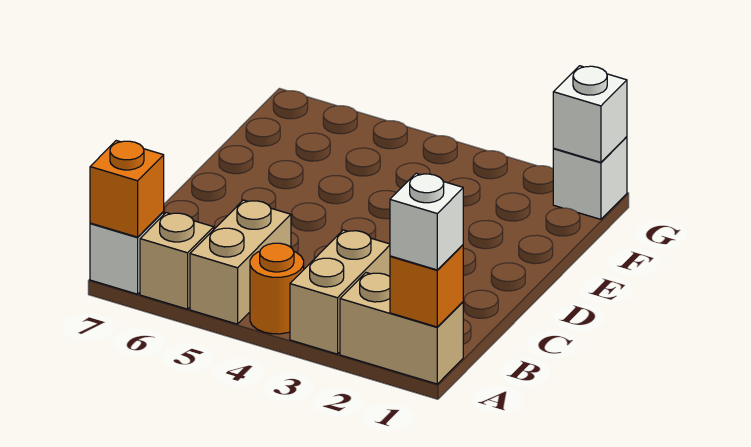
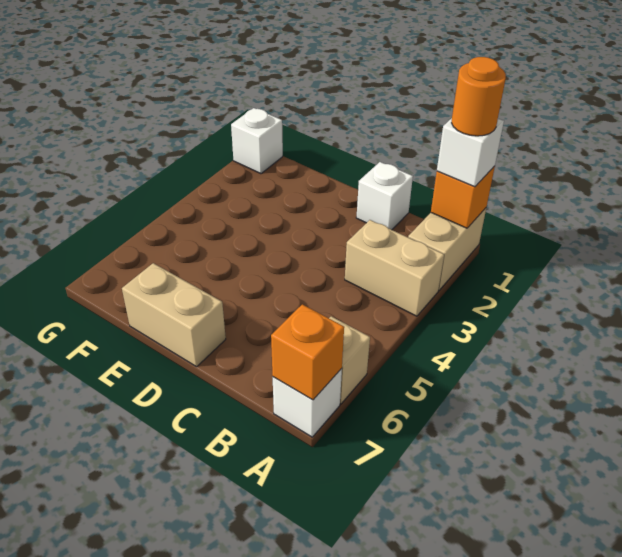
orange 1x1 round brick [250,243,304,334] -> orange 1x1 round brick moved to [452,57,506,136]
tan 1x2 brick [190,200,291,324] -> tan 1x2 brick moved to [122,263,226,367]
white 1x1 brick [553,66,627,162] -> white 1x1 brick moved to [356,162,413,230]

